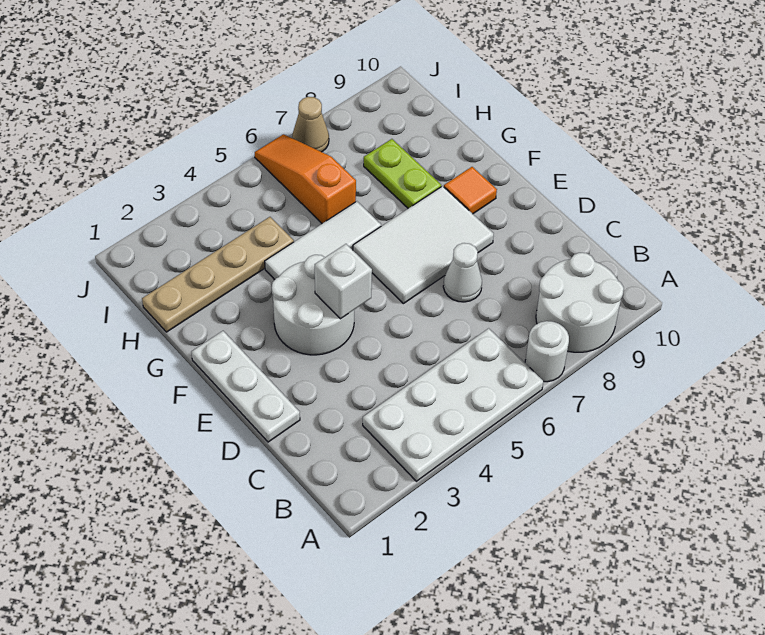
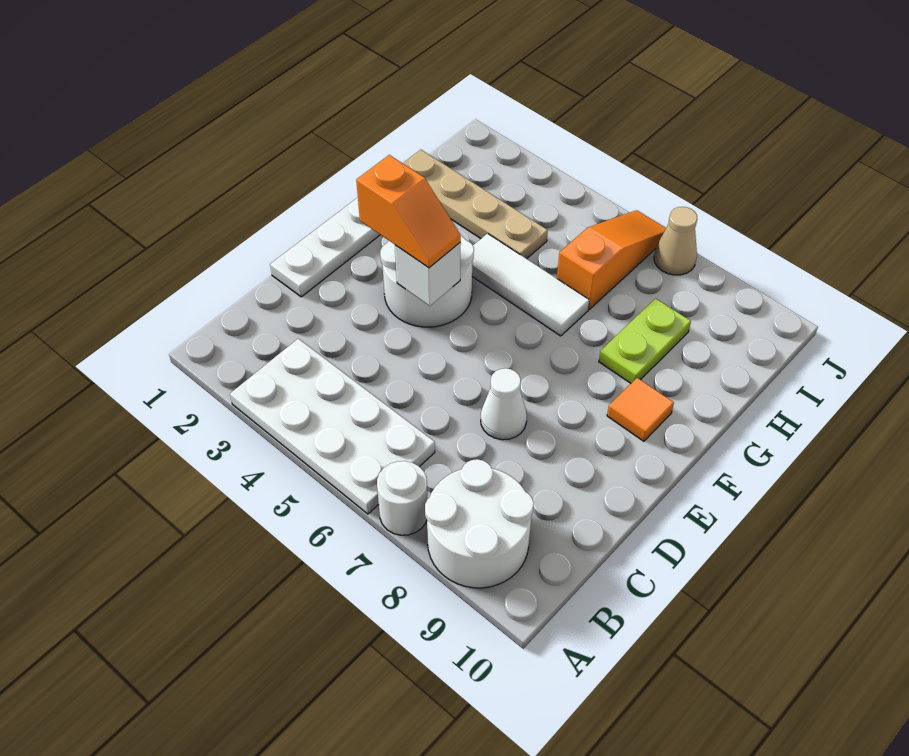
none -> orange 1x2 slope [356,155,461,268]
white 2x3 tile [353,186,494,304] -> none

